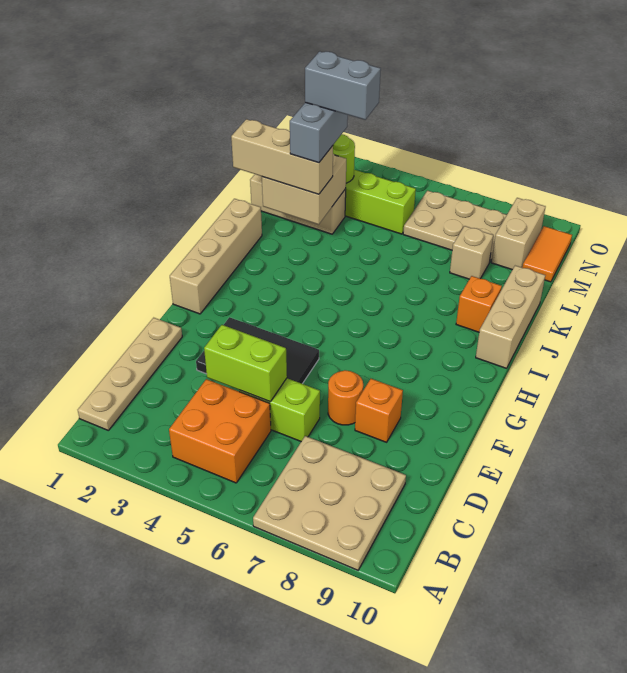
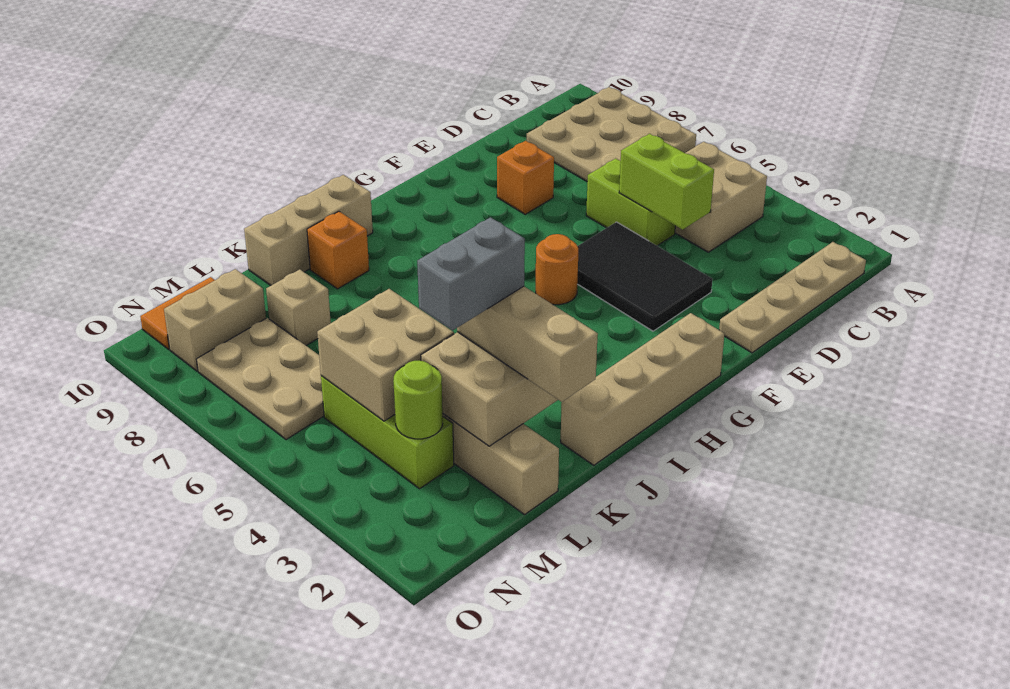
orange 2x2 brick [169,379,271,483] -> tan 2x2 brick [675,142,767,252]
orange 1x1 round brick [328,370,363,425] -> orange 1x1 round brick moved to [536,234,578,305]
grey 1x2 brick [305,51,381,120] -> none
none -> tan 2x2 brick [317,289,454,421]

